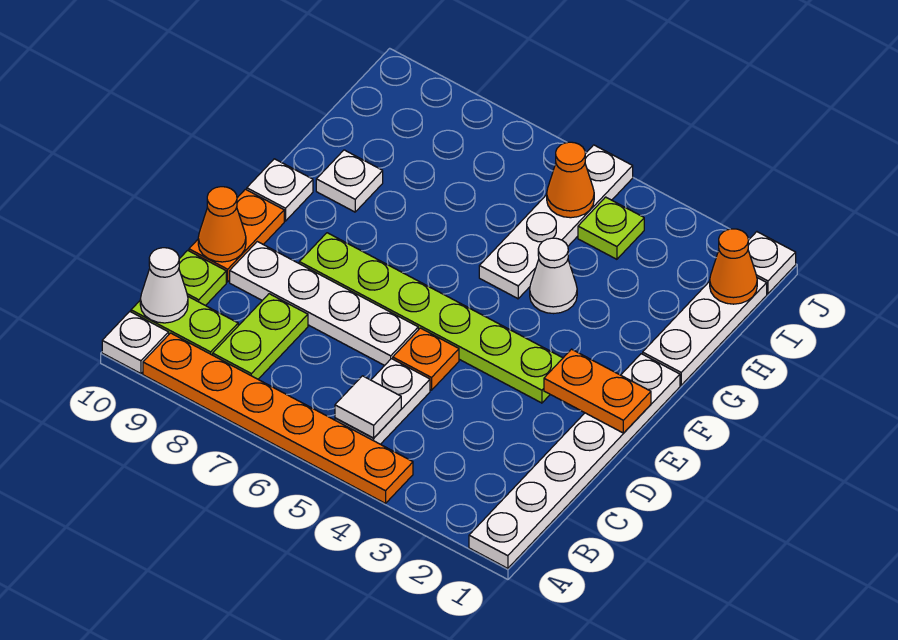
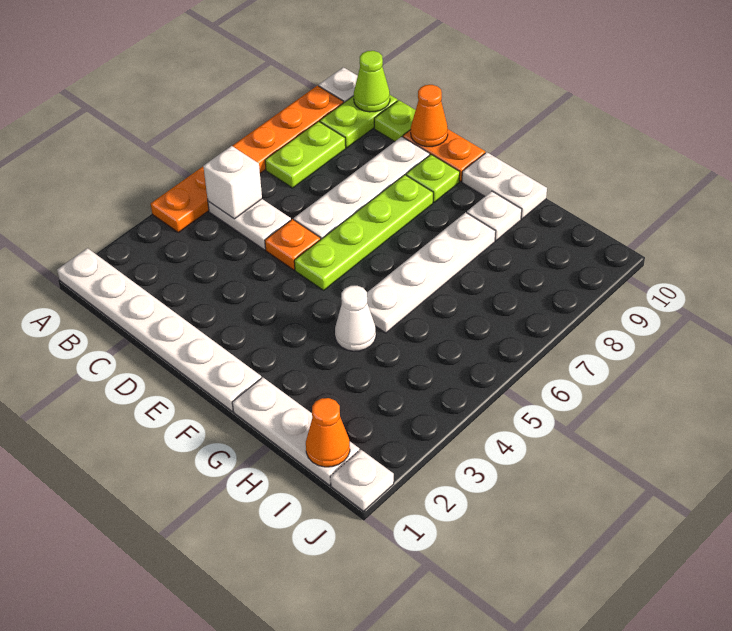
white 1x1 tile [335,376,401,438] -> white 1x1 brick [203,146,262,219]
lime 1x2 plate [213,294,308,379] -> lime 1x2 plate turned to [265,121,346,188]
white 1x1 cone [140,248,188,323] -> lime 1x1 cone [354,51,390,112]
orange 1x2 plate [544,349,651,433] -> none
lime 1x6 plate [299,233,563,403] -> lime 1x4 plate [294,175,433,290]
white 1x1 plate [247,159,313,221] -> white 1x2 plate [462,152,547,219]
white 1x4 plate [479,145,633,299] -> white 1x4 plate turned to [367,212,496,333]
lime 1x1 plate [578,197,644,259] -> lime 1x1 plate moved to [406,154,460,202]
orange 1x1 cone [547,142,594,218] -> none

